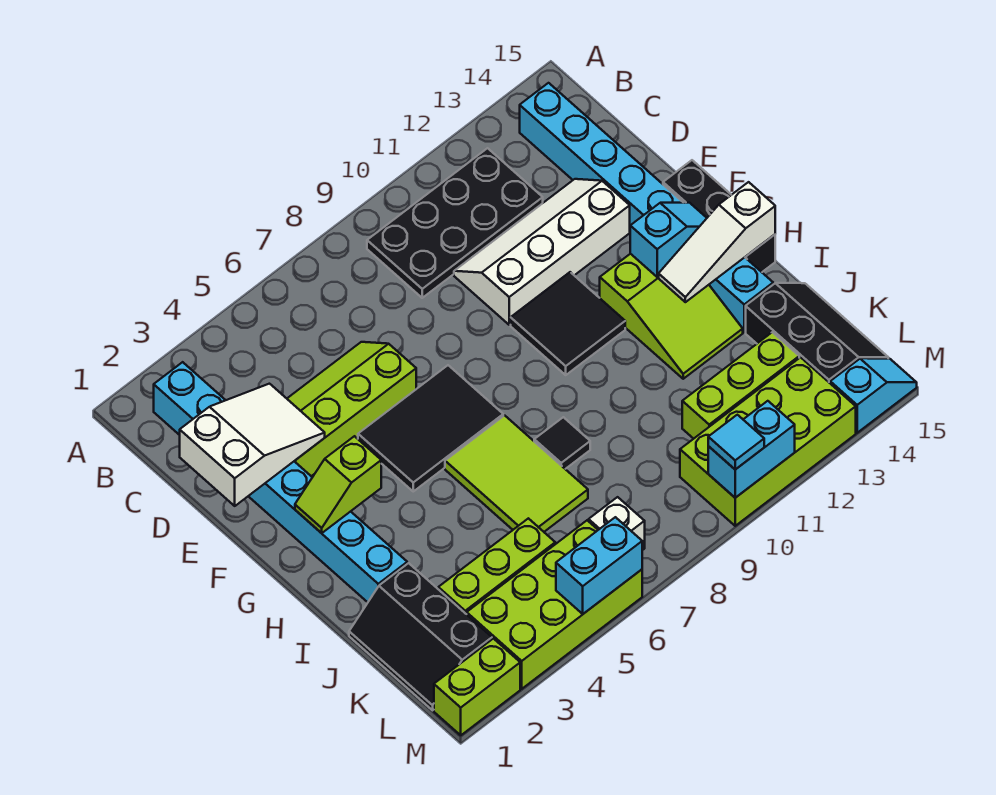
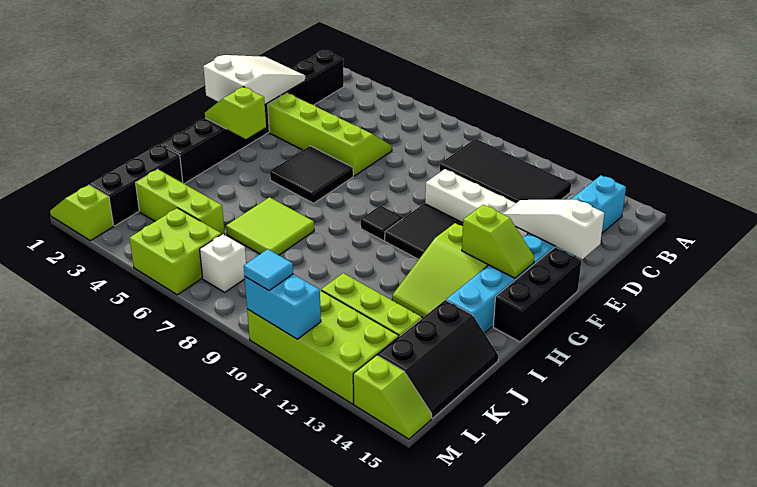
cyan 1x8 brick [154,362,407,602] -> black 1x8 brick [161,50,344,184]
black 2x4 plate [367,148,543,298] -> black 2x4 tile [439,139,571,203]
white 2x3 slope [180,384,325,506] -> white 2x3 slope turned to [203,55,305,104]
black 2x3 tile [358,365,503,491] -> black 2x2 tile [270,146,353,203]
cyan 1x2 slope [630,203,707,277] -> lime 1x2 slope [462,205,535,278]
lime 2x3 tile [445,415,588,532] -> lime 2x2 tile [226,197,314,255]
white 1x3 slope [659,182,775,302] -> white 1x3 slope moved to [503,200,604,259]
black 1x1 tile [534,417,590,469] -> black 1x1 tile moved to [361,205,403,241]
lime 2x4 brick [467,520,642,689] -> lime 2x2 brick [130,208,222,295]
lime 1x2 brick [434,639,520,735] -> lime 1x2 slope [50,185,114,241]
cyan 1x2 brick [556,517,642,614] -> none
cyan 1x2 slope [830,358,917,433] -> lime 1x2 slope [353,355,432,439]

